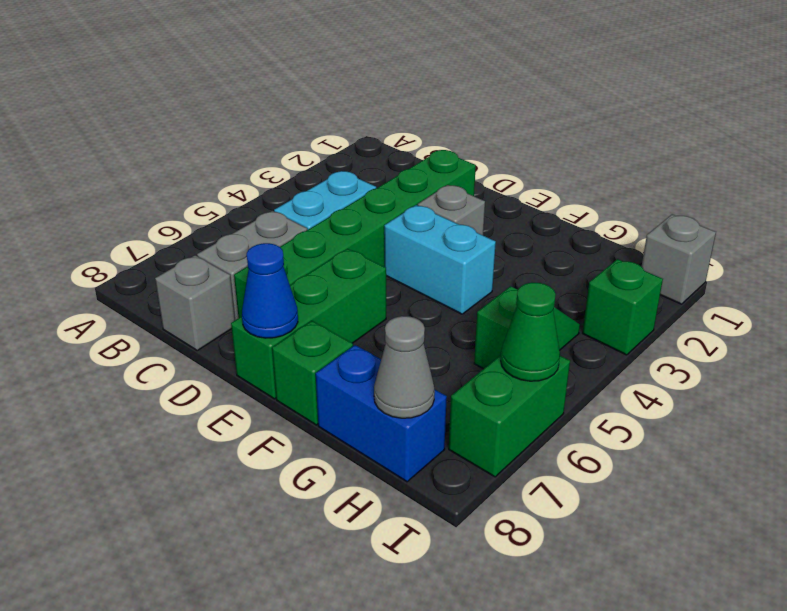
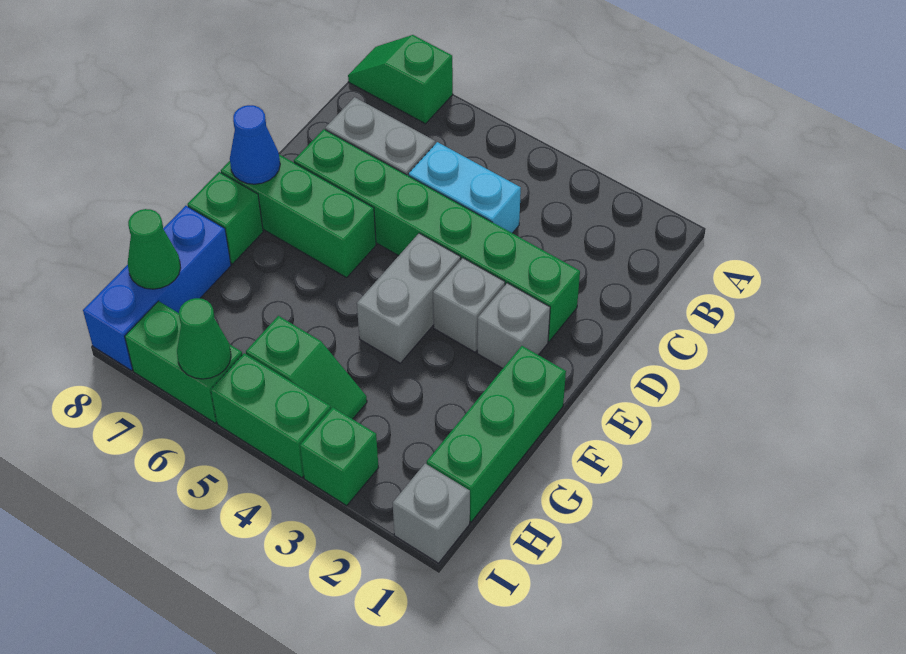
none -> green 1x2 slope [348,35,453,124]
grey 1x1 brick [155,255,235,350] -> grey 1x1 brick moved to [477,283,550,368]
cyan 1x2 brick [384,205,496,314] -> grey 1x2 brick [357,233,461,363]
none -> green 1x3 brick [427,346,566,522]
blue 1x2 brick [316,345,447,482] -> blue 1x3 brick [83,206,231,370]
grey 1x1 cone [374,316,435,418] -> green 1x1 cone [128,209,181,289]
none -> green 1x2 brick [211,353,331,478]

